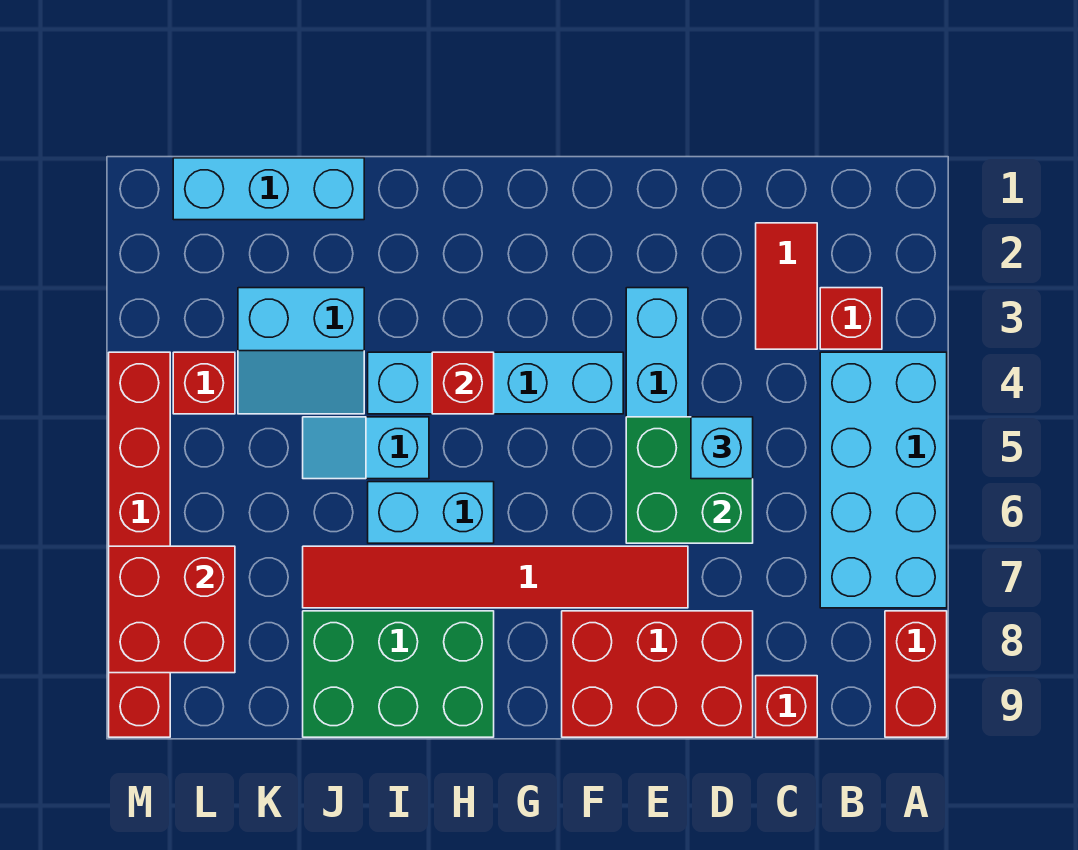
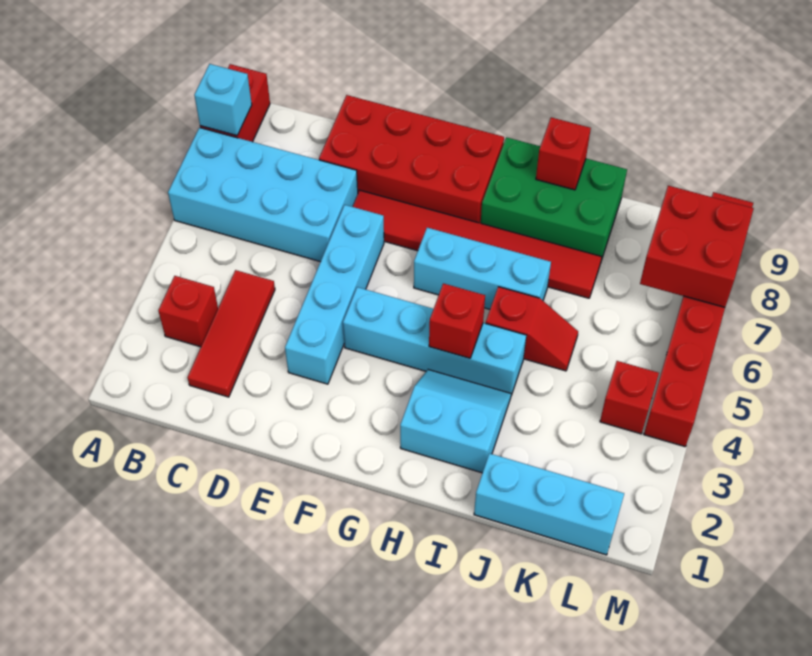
cyan 2x4 brick [820,352,947,608] -> cyan 2x4 brick turned to [168,128,358,262]
red 1x2 tile [756,223,817,349] -> red 1x3 tile [187,270,275,397]
red 1x1 brick [756,676,817,737] -> red 1x1 brick moved to [536,117,591,190]
green 2x2 brick [626,417,753,543] -> none
cyan 1x1 brick [691,417,753,479] -> cyan 1x1 brick moved to [194,64,252,136]
red 2x3 brick [562,611,753,737] -> red 2x4 brick [319,95,504,223]
cyan 1x2 brick [368,482,494,543] -> cyan 1x3 brick [414,228,551,309]
cyan 1x2 slope [303,417,429,479] -> red 1x2 slope [486,287,578,371]
cyan 2x2 slope [238,288,364,414] -> cyan 2x2 slope moved to [400,370,511,473]

